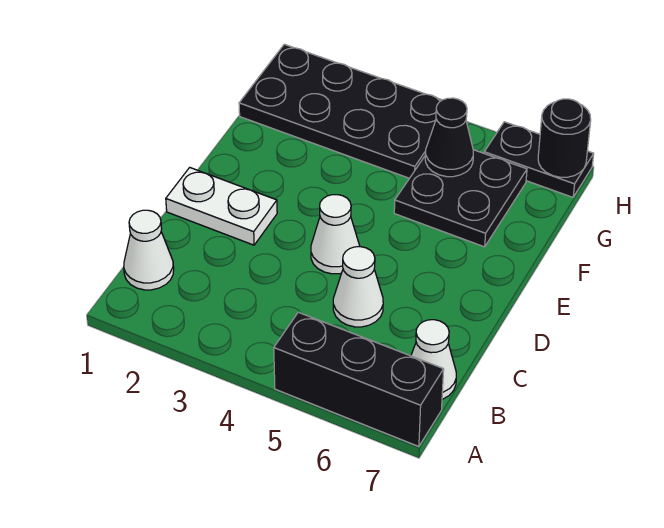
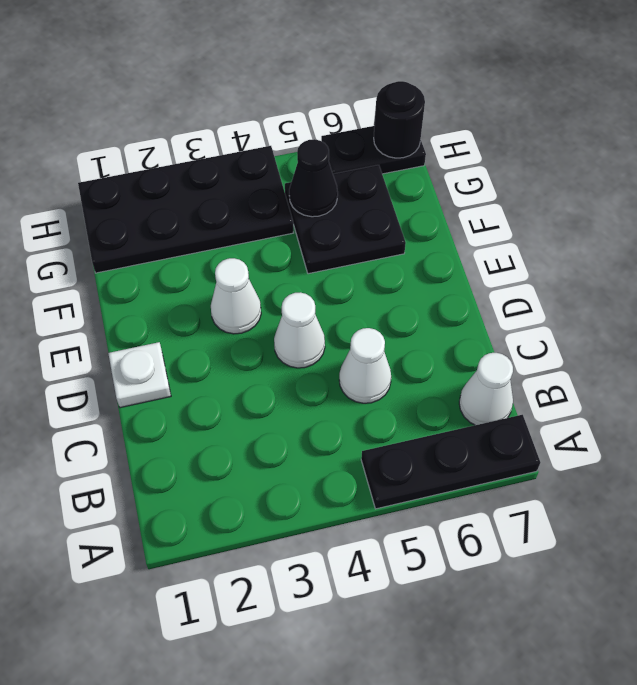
black 1x3 brick [274,312,444,447] -> black 1x3 plate [361,415,540,509]
white 1x1 cone [124,210,174,290] -> white 1x1 cone moved to [211,258,261,334]
white 1x2 plate [166,168,277,245] -> white 1x1 plate [108,342,171,408]

